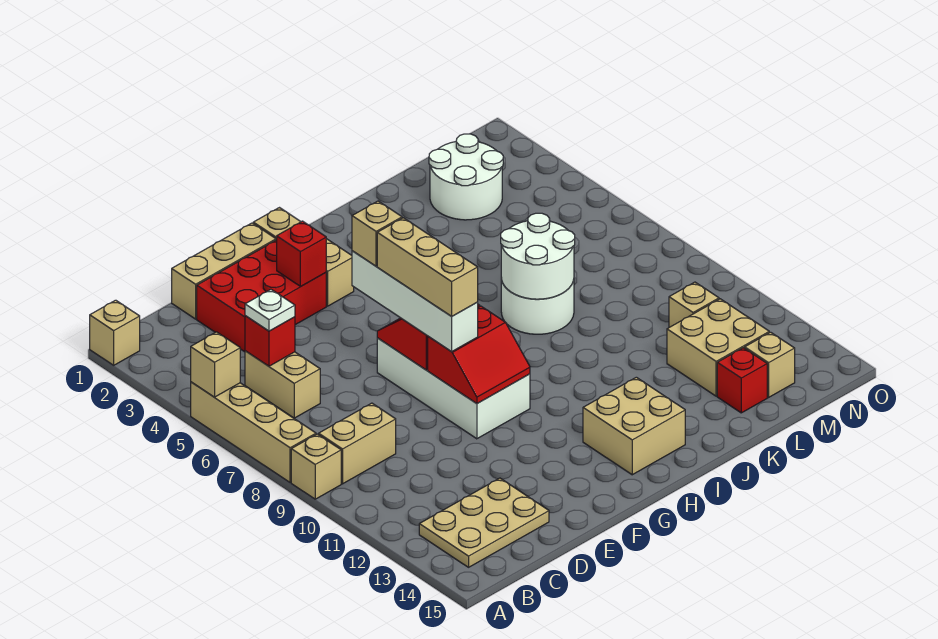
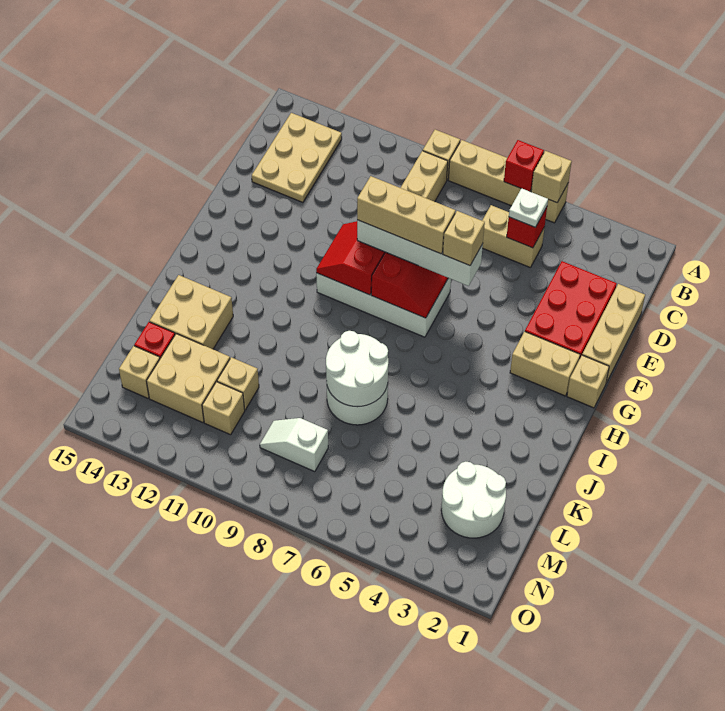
tan 1x1 brick [90,300,140,365] -> tan 1x1 brick moved to [217,357,259,410]
red 1x1 brick [277,221,326,286] -> red 1x1 brick moved to [504,140,544,191]
tan 2x2 brick [583,377,685,475] -> tan 2x2 brick moved to [150,275,233,349]
none -> white 1x2 slope [260,418,328,472]

